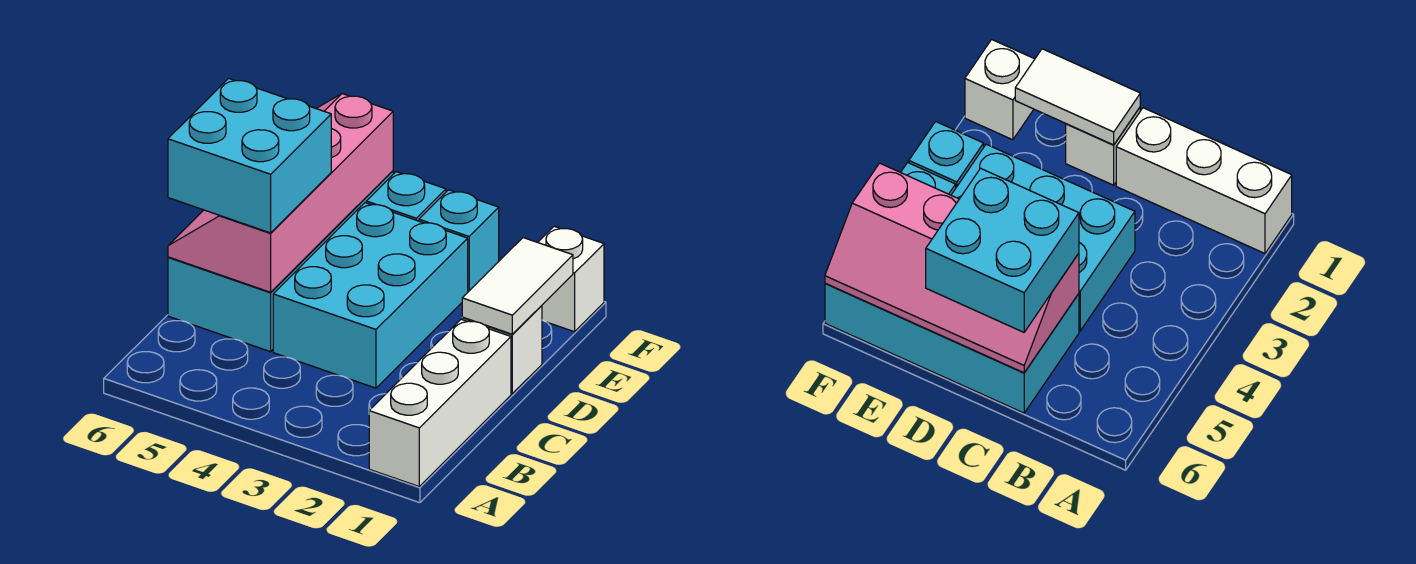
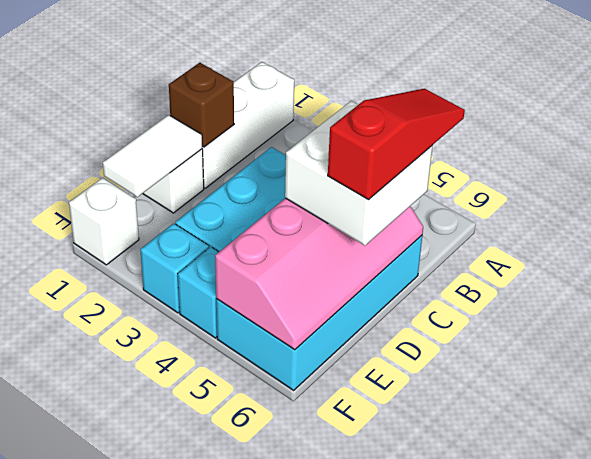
none -> red 1x3 slope [328,89,465,200]
none -> brown 1x1 brick [169,63,234,147]
cyan 2x2 brick [168,78,331,233] -> white 2x2 brick [285,101,432,246]

